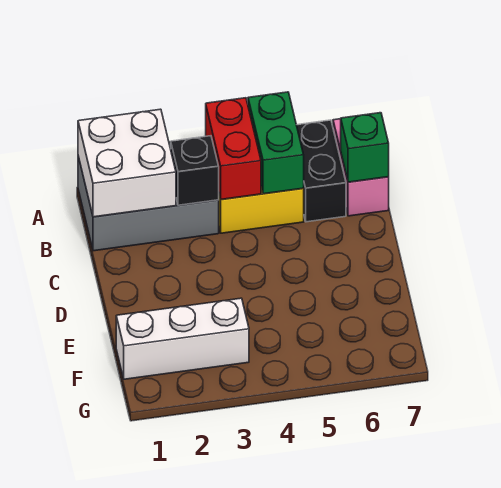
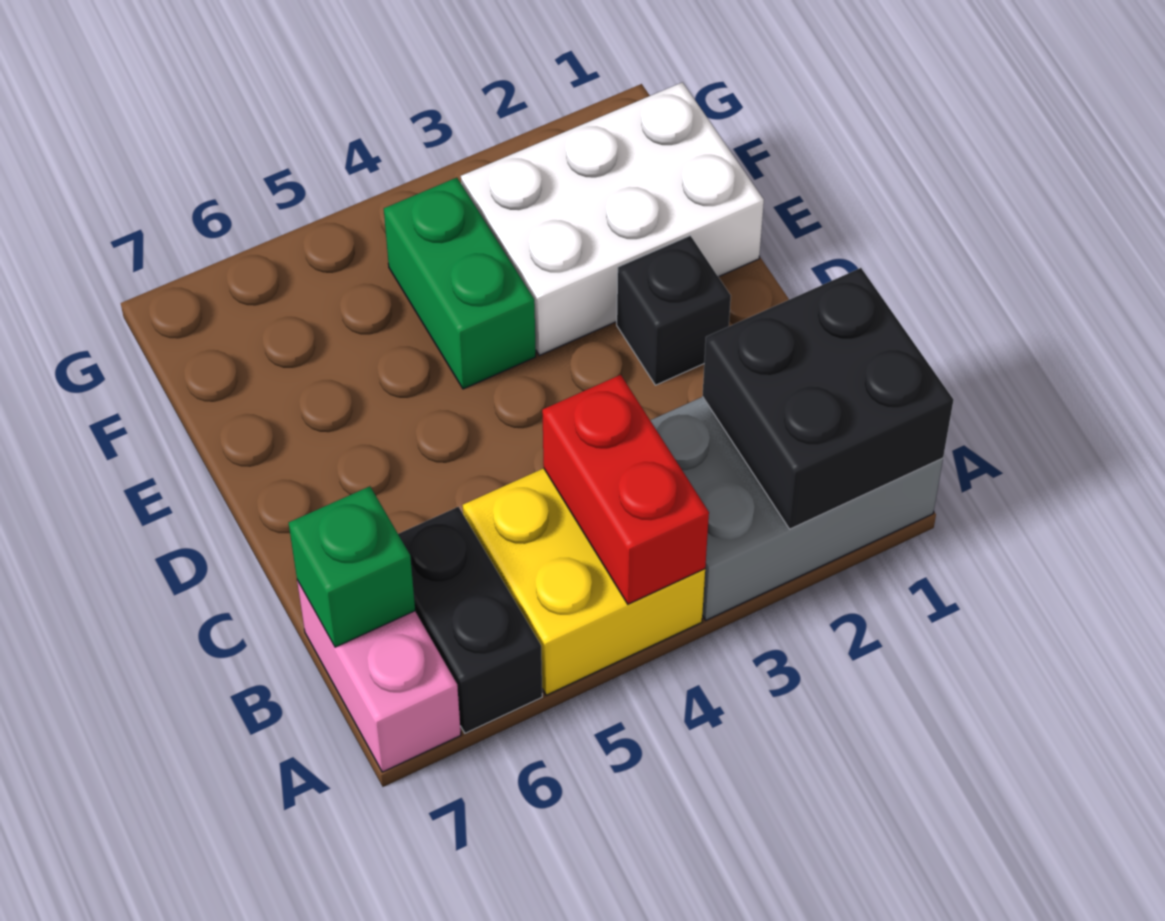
white 2x2 brick [78,109,176,217] -> black 2x2 brick [703,268,953,529]
green 1x2 brick [248,92,304,194] -> green 1x2 brick moved to [384,178,536,389]
black 1x1 brick [171,136,219,205] -> black 1x1 brick moved to [617,236,731,385]
white 1x3 brick [116,298,249,379] -> white 2x3 brick [461,82,764,355]

